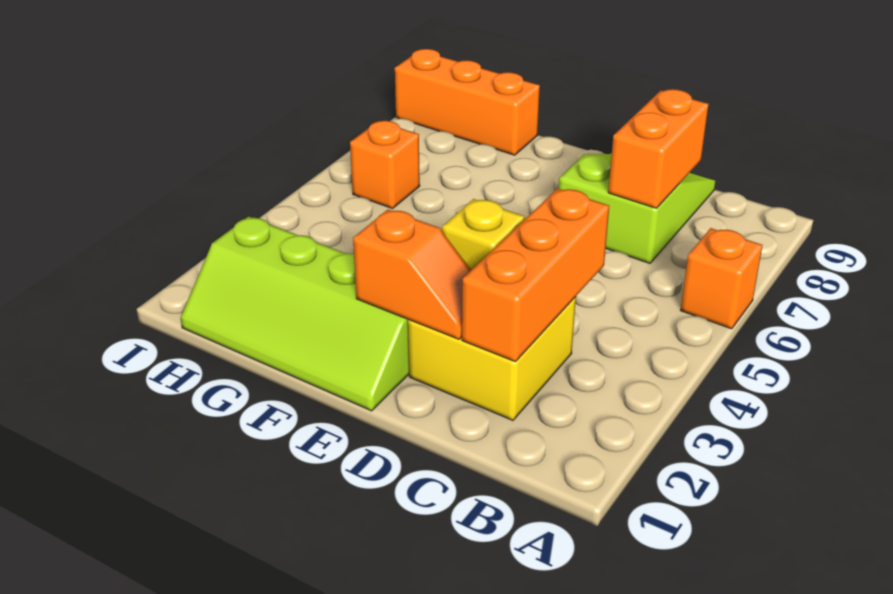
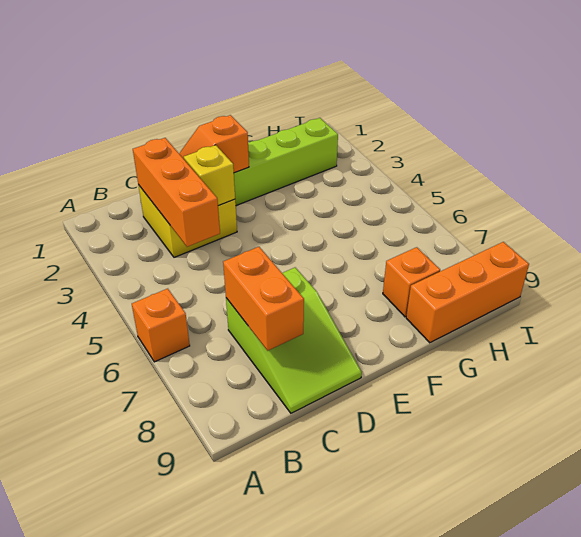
orange 1x1 brick [350,121,420,208] -> orange 1x1 brick moved to [383,247,440,317]

